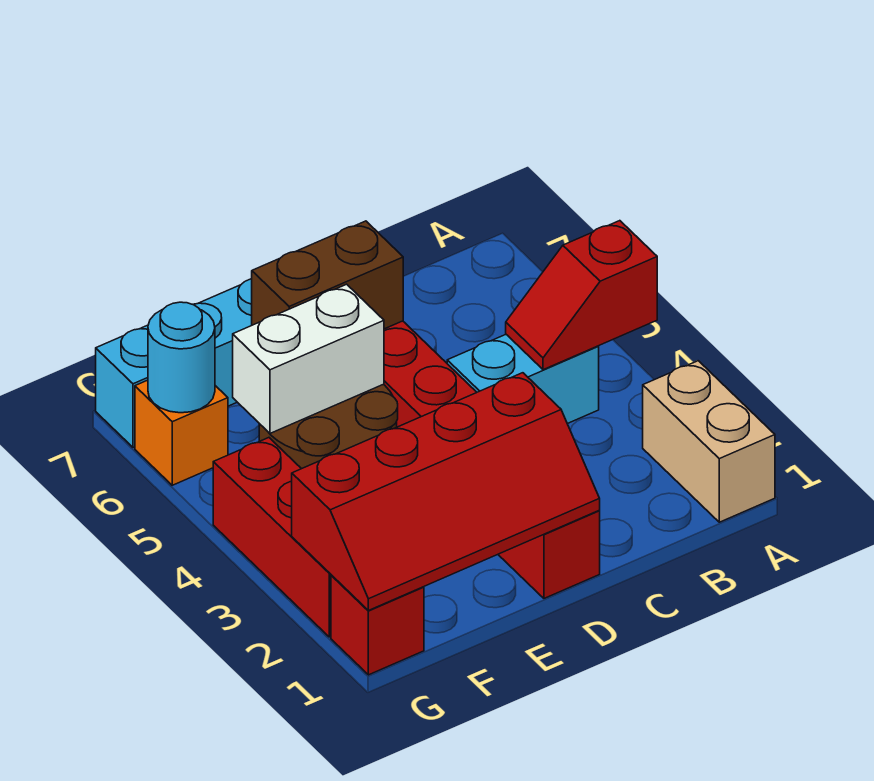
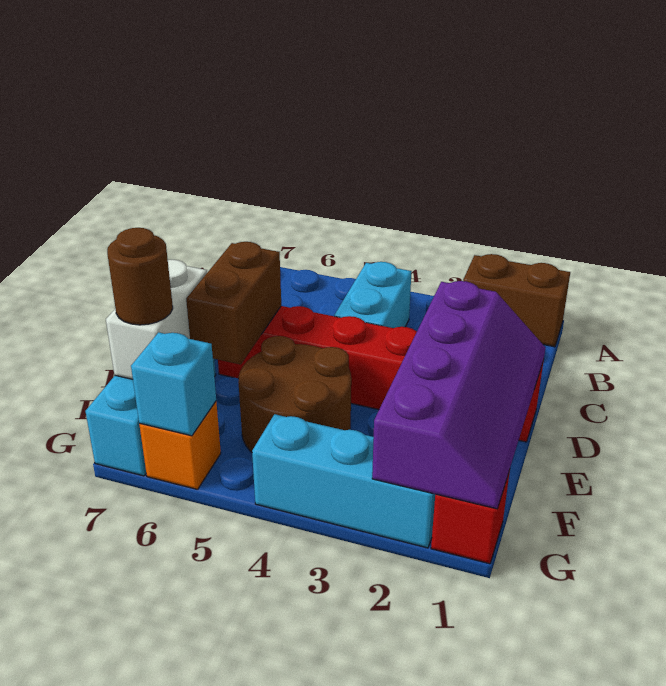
tan 1x2 brick [643,361,775,522] -> brown 1x2 brick [463,254,570,347]
red 1x2 slope [506,221,657,370] -> none
red 2x4 slope [292,373,600,610] -> purple 2x4 slope [372,281,546,509]
white 1x2 brick [233,284,384,433] -> white 1x2 brick moved to [106,260,207,379]
none -> brown 1x1 round brick [107,228,173,325]
red 1x3 brick [213,438,331,637] -> cyan 1x3 brick [252,414,436,548]
cyan 1x1 round brick [148,302,215,413] -> cyan 1x1 brick [131,332,216,436]

